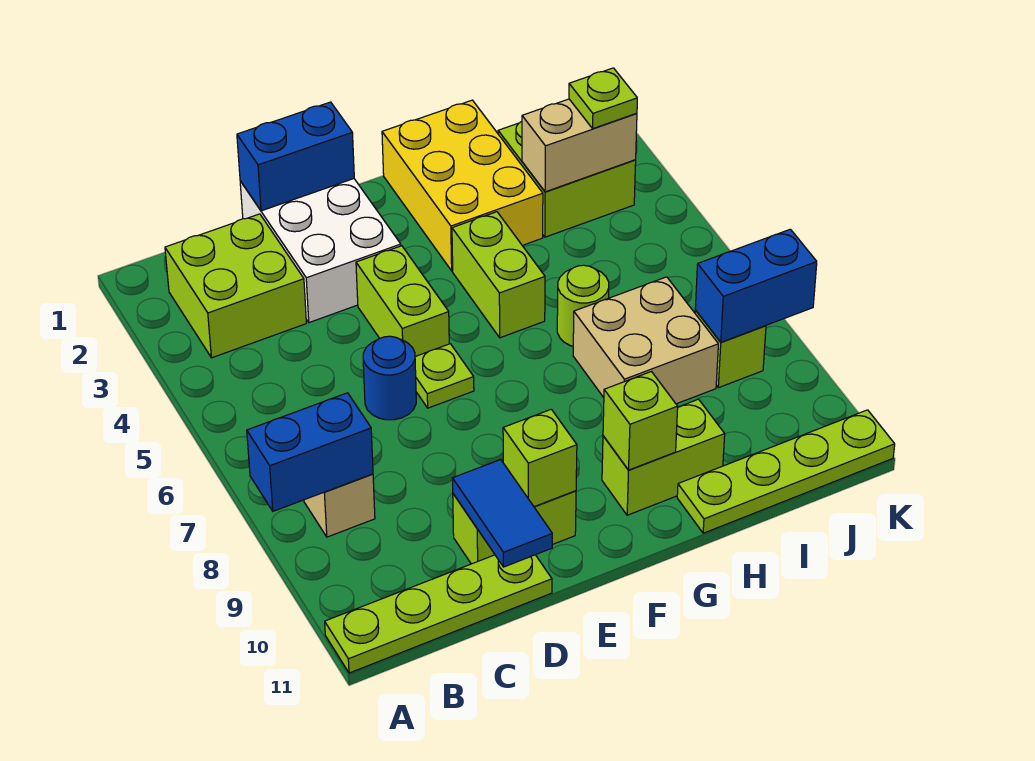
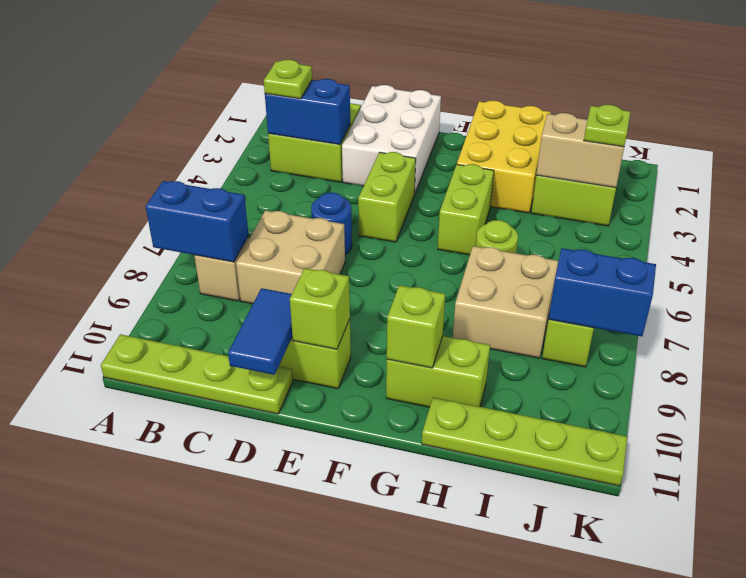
none -> tan 2x2 brick [236,211,345,304]
blue 1x2 brick [237,102,354,211] -> blue 1x2 brick moved to [265,79,350,145]
lime 1x1 plate [415,344,474,408] -> lime 1x1 plate moved to [264,60,312,99]

